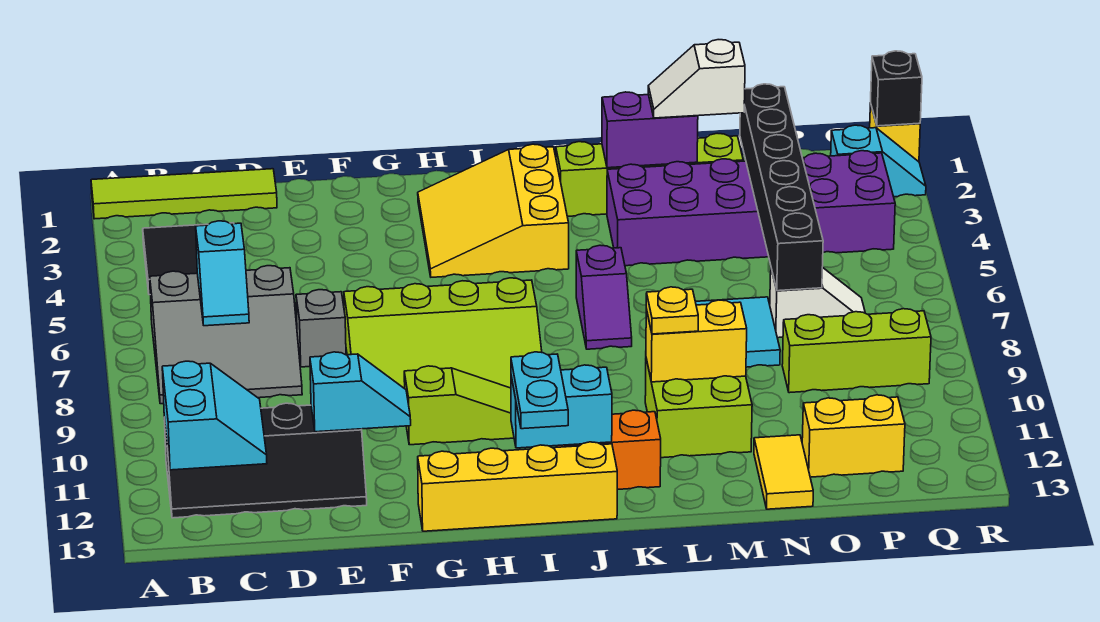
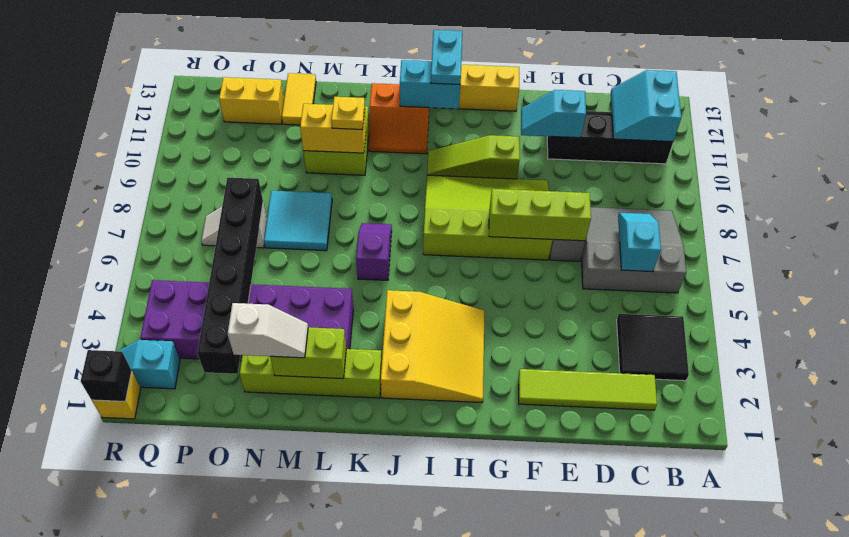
lime 1x4 tile [91,169,277,219] -> lime 1x4 tile moved to [519,369,657,410]
purple 1x2 brick [602,92,698,168] -> lime 1x2 brick [270,327,347,379]
lime 1x3 brick [782,309,931,393] -> lime 1x3 brick moved to [489,189,591,241]

